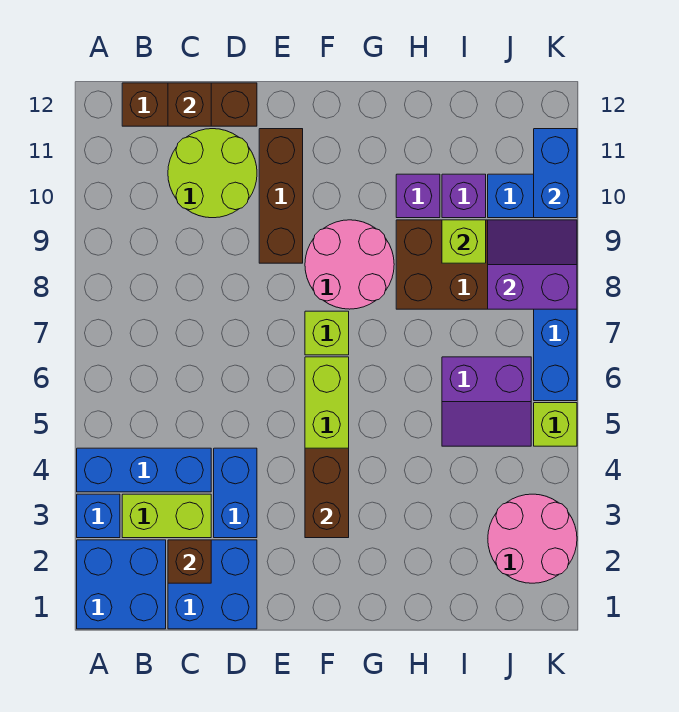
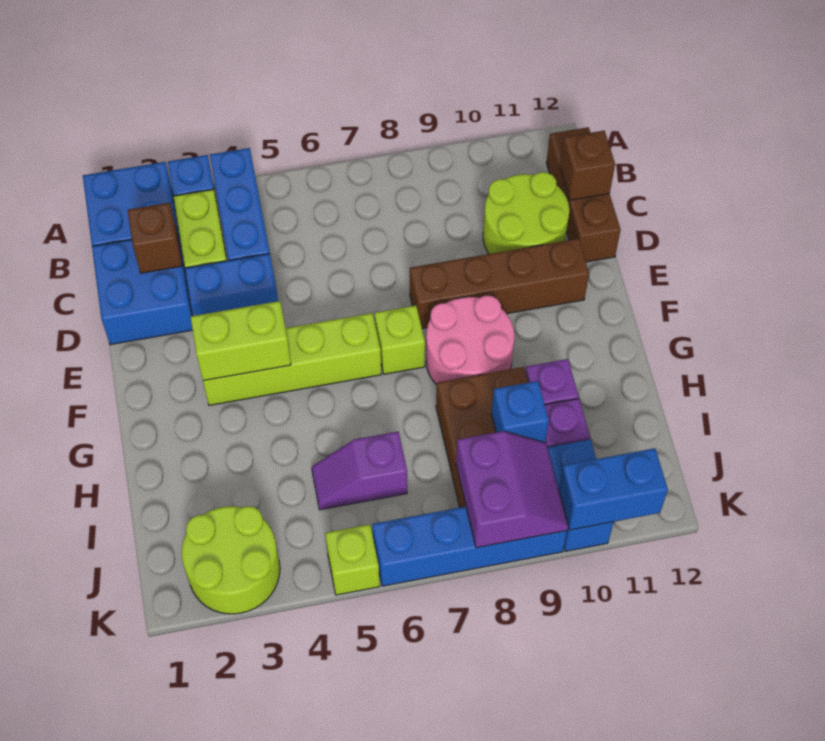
brown 1x3 brick [259,129,303,263] -> brown 1x4 brick [410,239,589,329]
brown 1x2 brick [305,448,349,538] -> lime 1x2 brick [191,301,291,381]
purple 2x2 slope [442,357,531,446] -> purple 1x2 slope [312,432,407,510]
lime 1x1 brick [442,220,486,263] -> blue 1x1 brick [492,381,549,442]
pink 2x2 round brick [488,494,577,583] -> lime 2x2 round brick [182,506,280,614]

